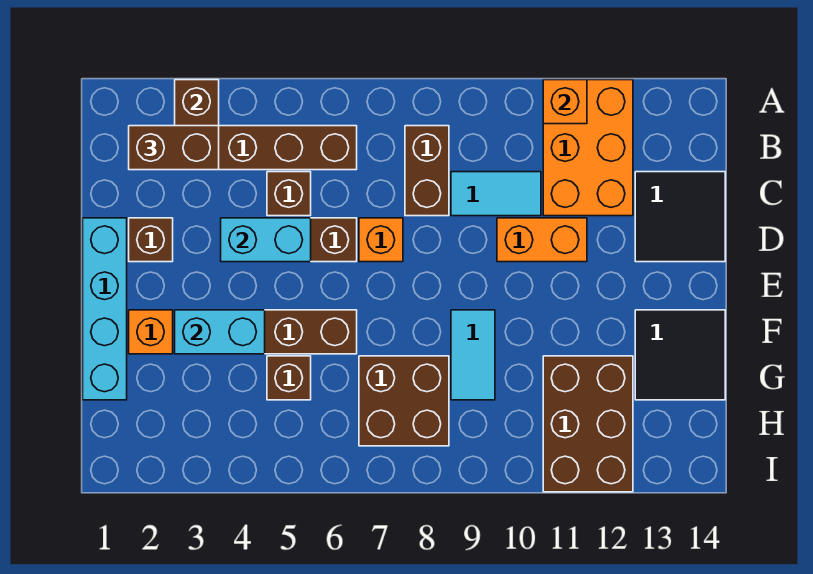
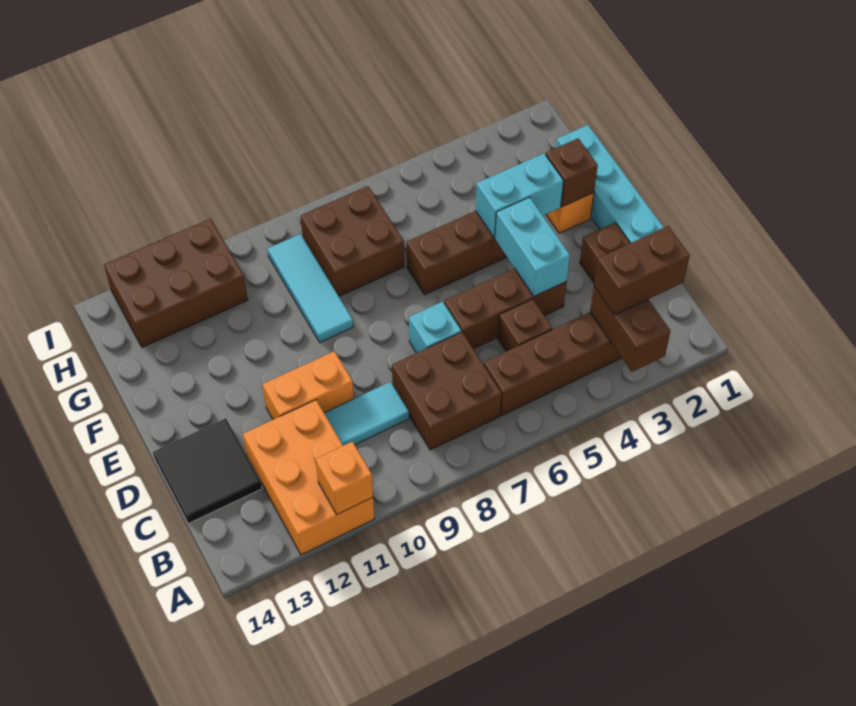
brown 1x2 brick [405,126,449,216] -> brown 2x2 brick [392,332,502,450]
cyan 1x2 brick [221,218,311,262] -> cyan 1x2 brick turned to [495,197,570,296]
orange 1x1 brick [359,218,403,262] -> cyan 1x1 brick [409,302,461,353]
cyan 1x2 tile [451,310,495,400] -> cyan 1x3 tile [268,234,353,342]
black 2x2 tile [635,310,725,400] -> none
brown 1x1 brick [267,356,311,400] -> brown 1x1 brick moved to [546,138,598,207]
brown 2x3 brick [543,356,633,492] -> brown 2x3 brick turned to [104,219,248,347]

